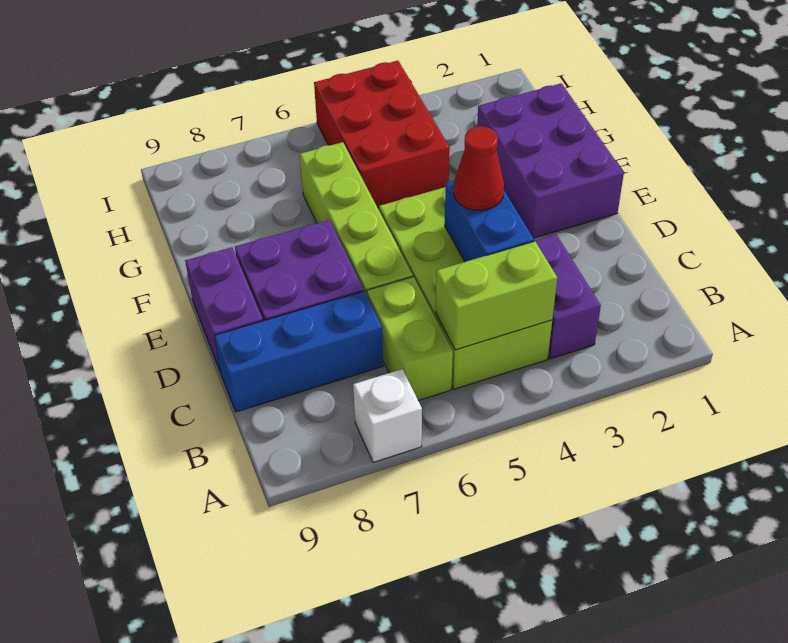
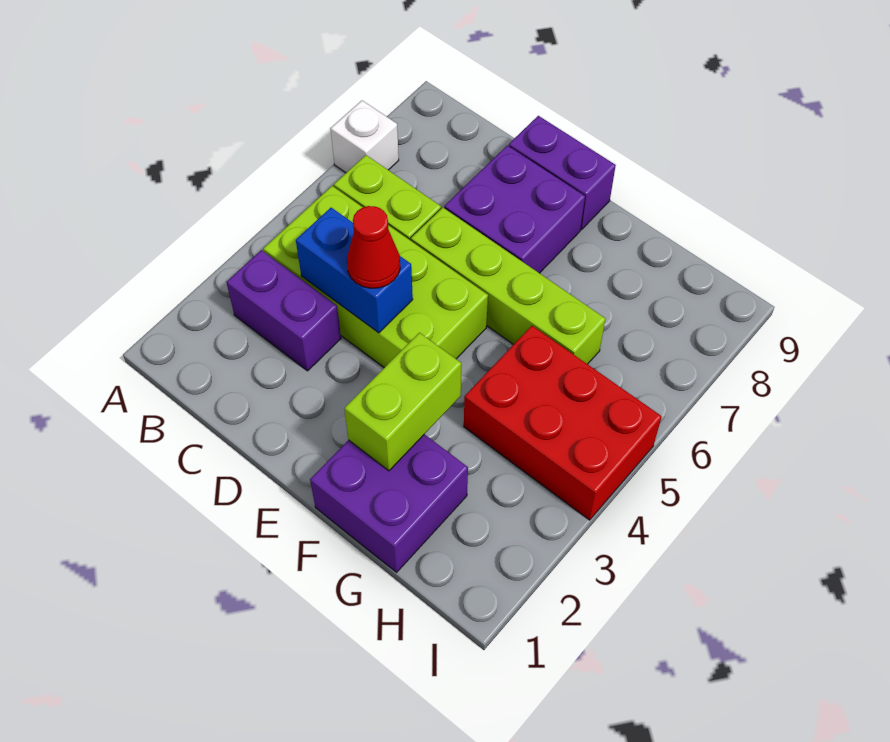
lime 1x2 brick [436,241,557,350] -> lime 1x2 brick moved to [344,333,461,471]
blue 1x3 brick [214,291,383,412] -> none
purple 2x3 brick [477,83,624,238] -> purple 2x2 brick [310,434,468,572]

